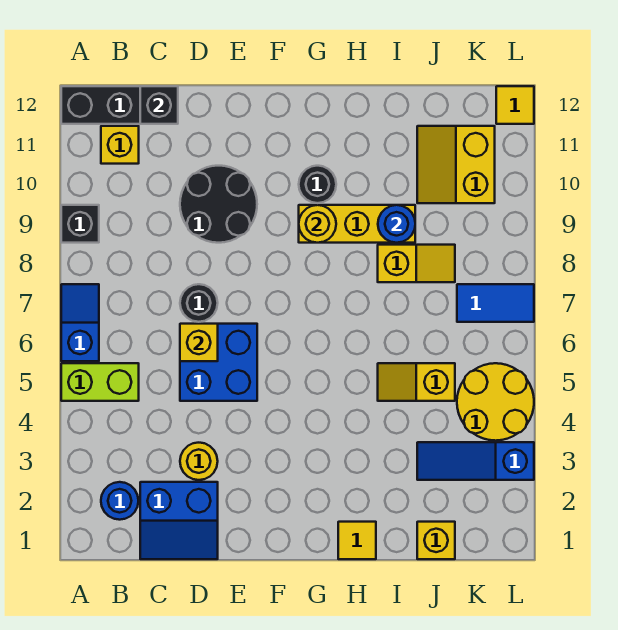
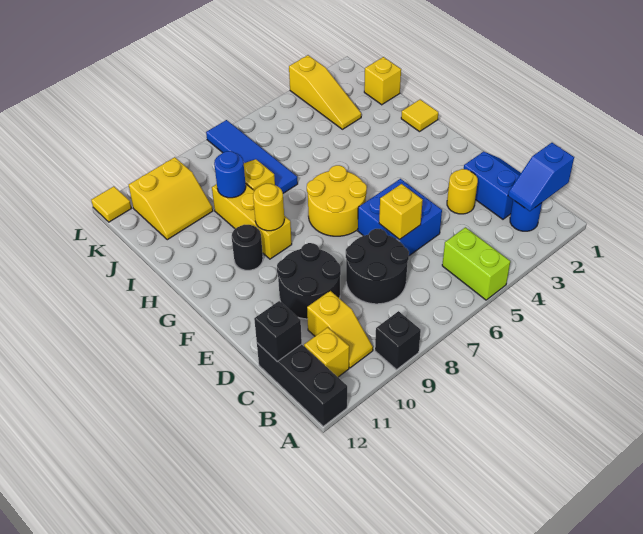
blue 1x2 slope [61,284,99,361] -> blue 1x2 slope moved to [508,143,574,211]
black 1x1 round brick [180,284,218,322] -> black 2x2 round brick [346,229,409,304]
yellow 1x2 slope [378,363,455,401] -> yellow 1x2 slope moved to [307,291,373,368]
blue 1x3 slope [417,442,534,480] -> yellow 1x3 slope [289,55,361,129]
yellow 2x2 round brick [457,363,534,441] -> yellow 2x2 round brick moved to [307,165,367,236]
blue 1x2 tile [457,284,534,322] -> blue 1x4 tile [206,120,298,193]

